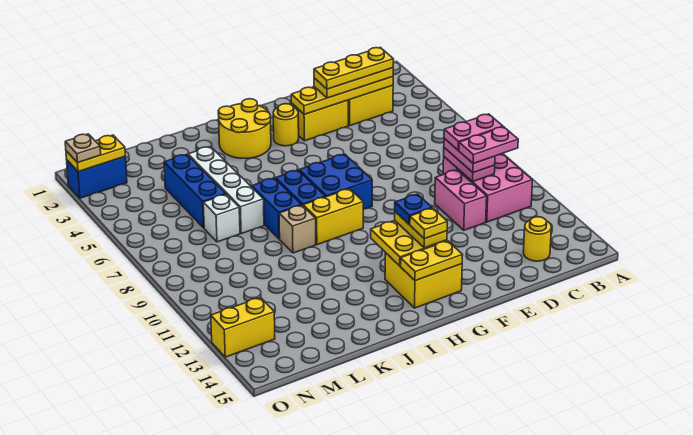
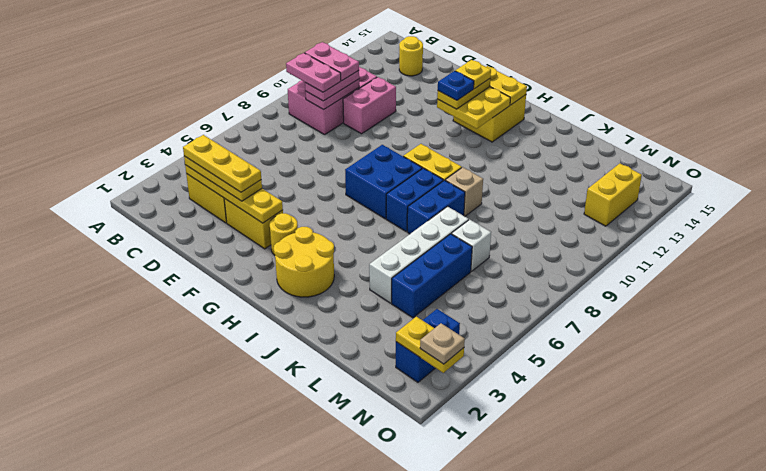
blue 1x2 brick [67,156,127,198] -> blue 1x2 brick turned to [396,309,460,382]
yellow 1x2 brick [211,297,275,357] -> yellow 1x2 brick turned to [584,163,642,226]

